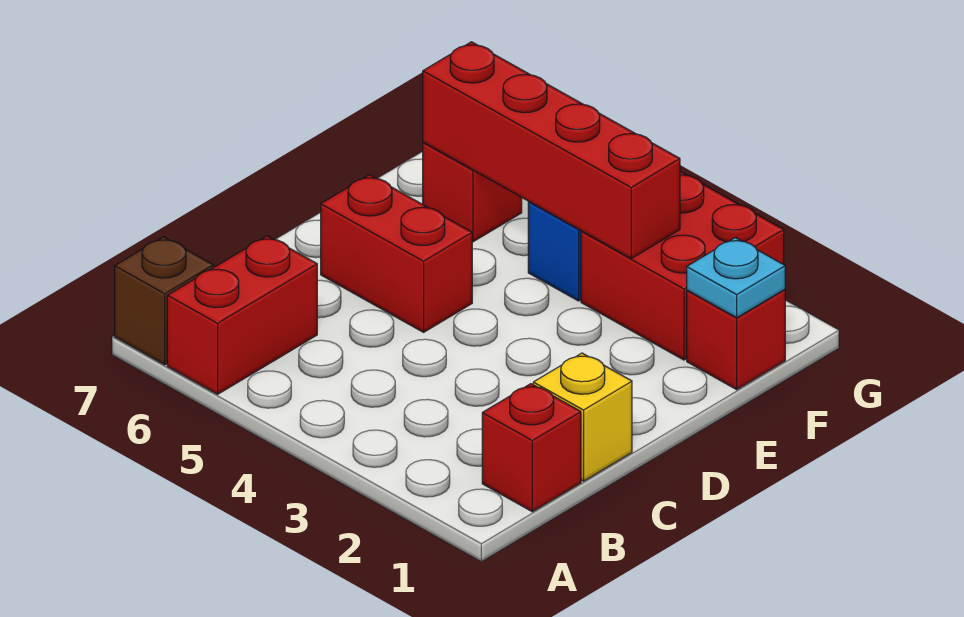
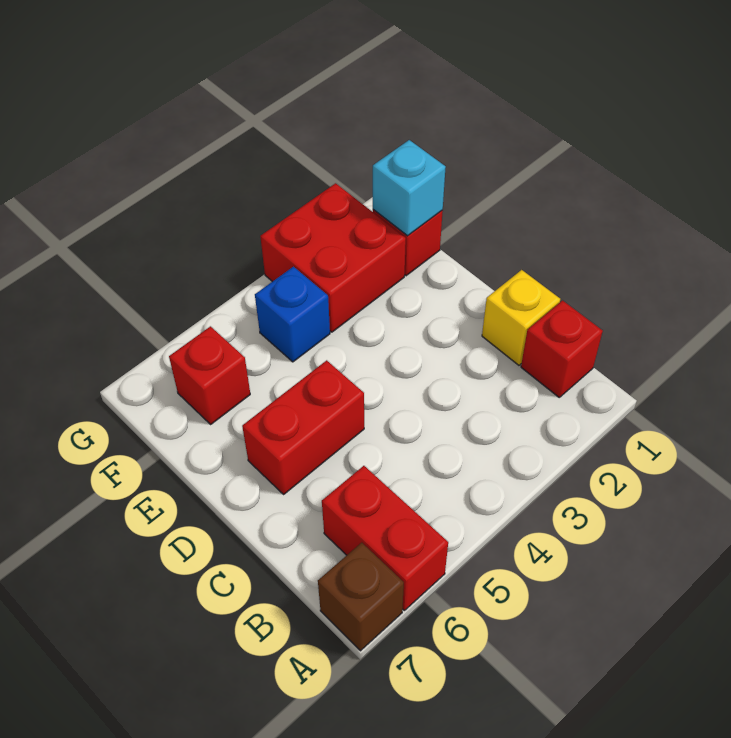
cyan 1x1 plate [687,238,785,318] -> cyan 1x1 brick [373,140,446,236]
red 1x4 brick [423,42,680,258] -> none

